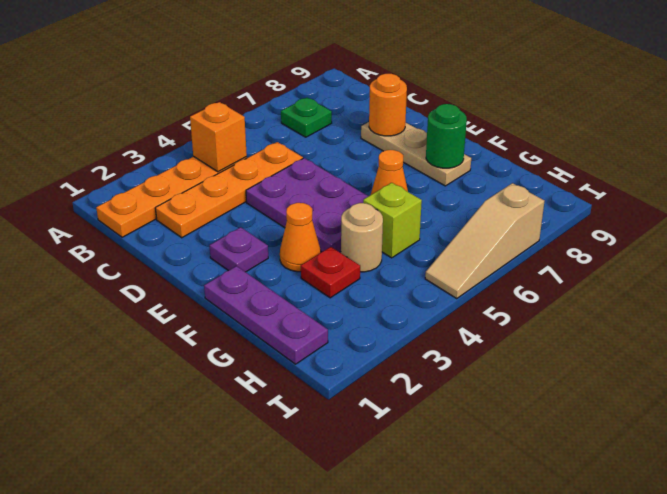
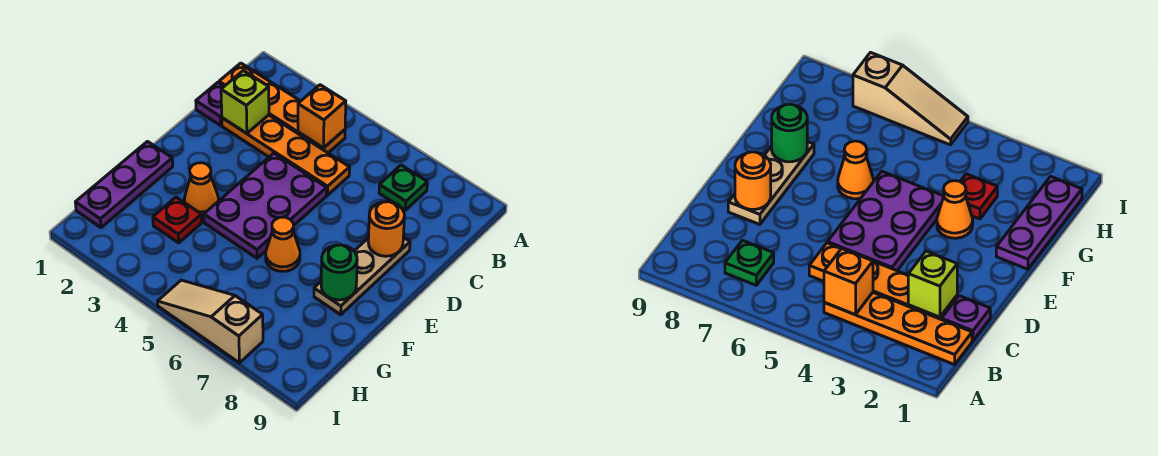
purple 1x1 plate [210,227,268,272] -> purple 1x1 plate moved to [196,82,224,126]
tan 1x1 round brick [341,203,383,272] -> none
lime 1x1 brick [363,183,422,258] -> lime 1x1 brick moved to [221,71,269,133]

